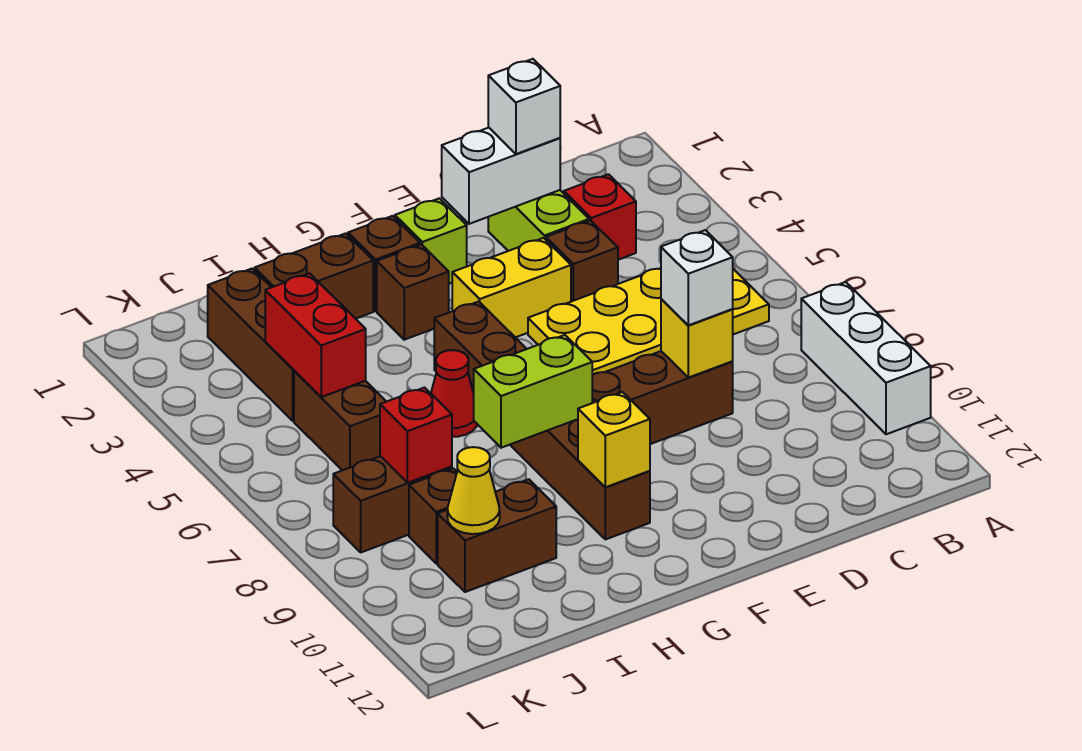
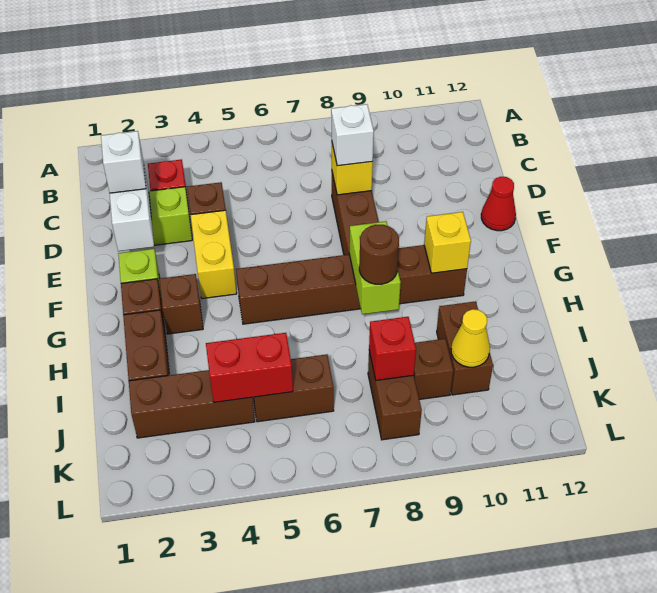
white 1x3 brick [801,282,931,434] -> none
yellow 2x4 plate [528,268,769,375] -> none
red 1x1 cone [431,350,477,437] -> red 1x1 cone moved to [481,177,516,231]
none -> brown 1x1 round brick [359,225,399,284]

